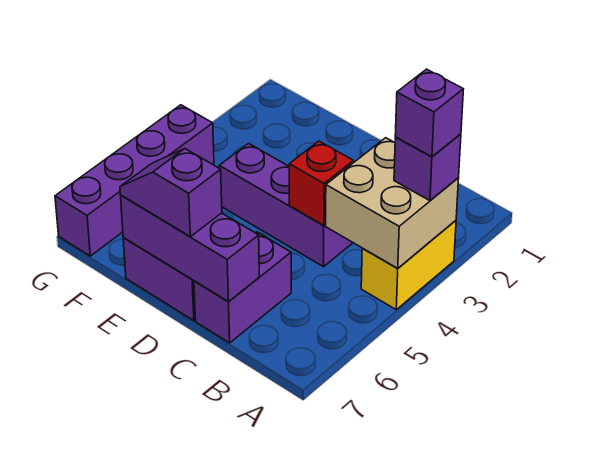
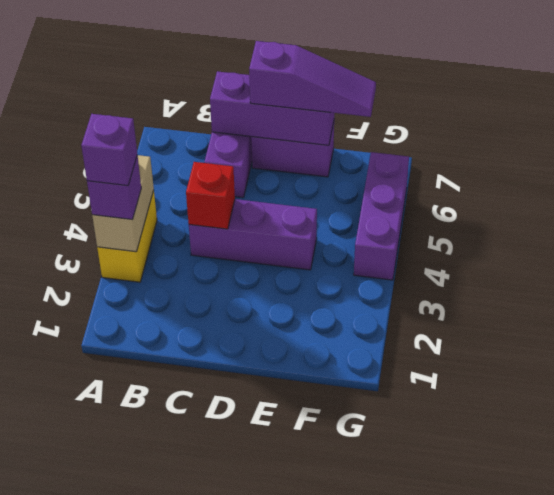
tan 2x2 brick [325,138,459,268] -> tan 1x2 brick [92,155,154,252]
purple 1x2 slope [120,149,222,237] -> purple 1x3 slope [249,41,376,117]
purple 1x4 brick [55,105,214,256] -> purple 1x3 brick [354,152,409,280]

